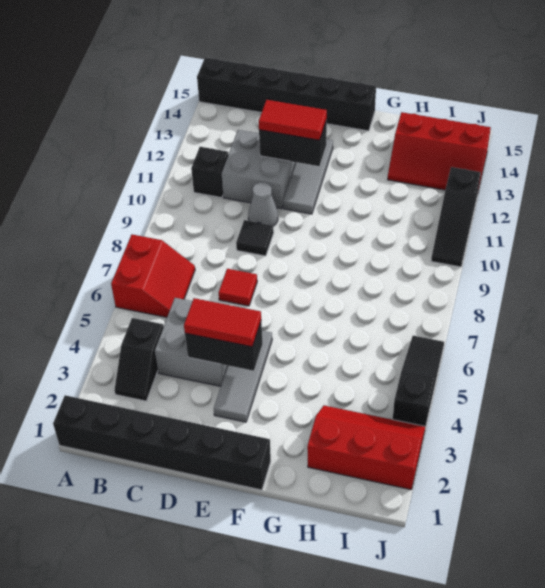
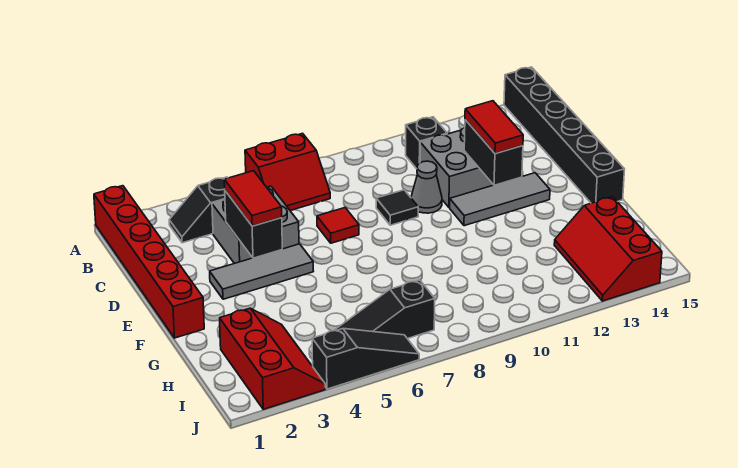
black 1x6 brick [53,395,271,490] -> red 1x6 brick [94,186,204,338]
black 1x3 slope [431,167,481,267] -> black 1x3 slope moved to [334,280,435,339]

